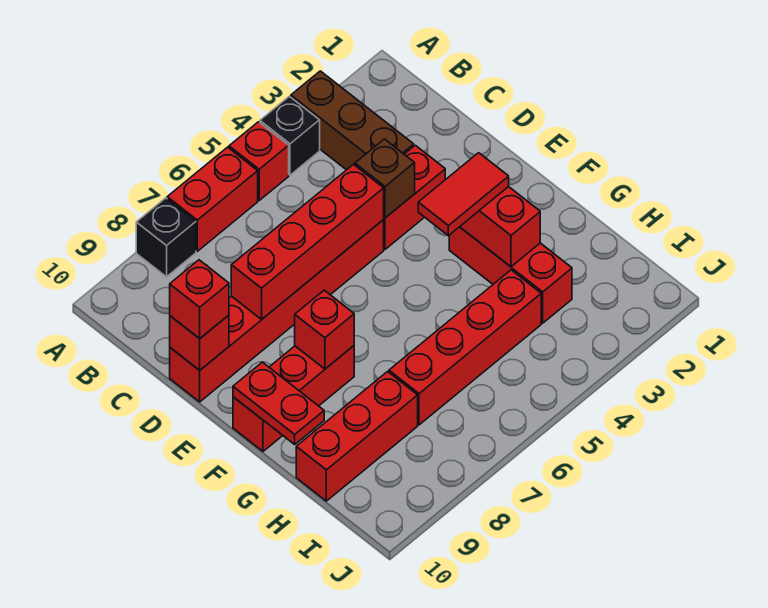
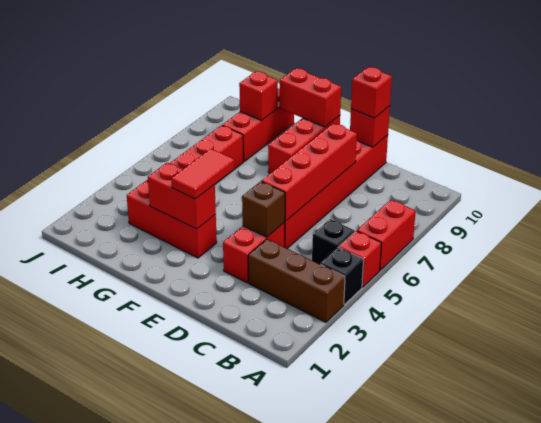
black 1x1 brick [136,198,196,277] -> black 1x1 brick moved to [312,219,355,264]
red 1x1 brick [295,290,354,369] -> red 1x1 brick moved to [239,71,278,121]
red 1x2 plate [233,362,324,444] -> red 1x2 brick [280,68,341,127]

